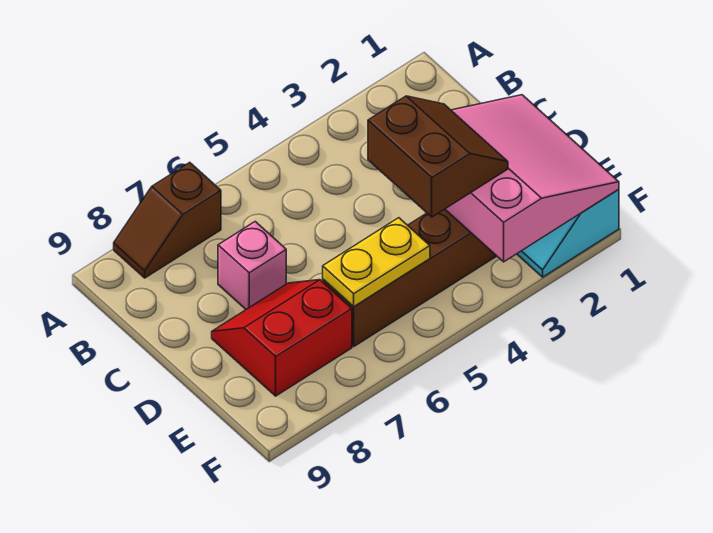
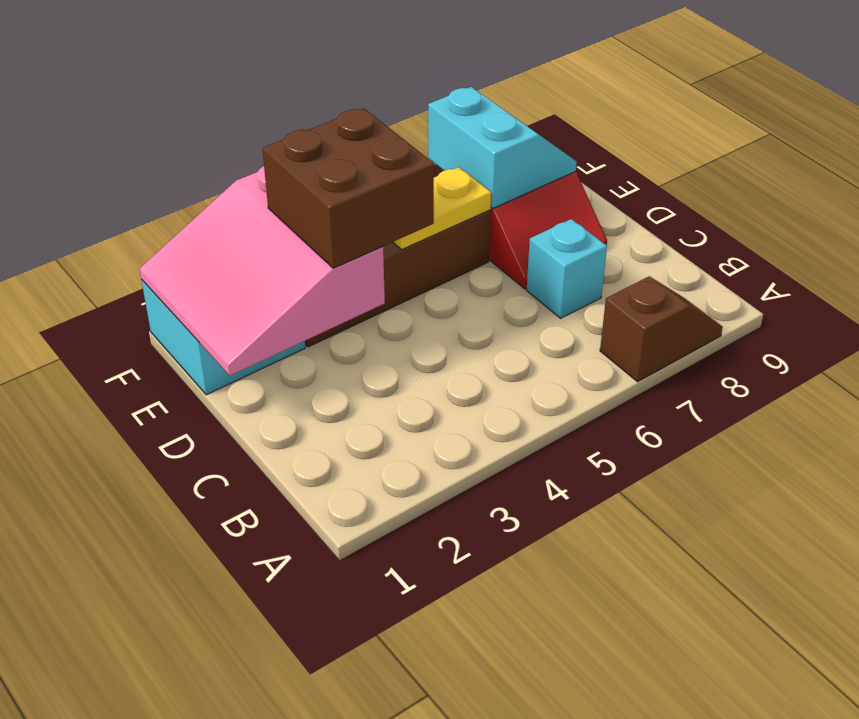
pink 1x1 brick [218,222,286,309] -> cyan 1x1 brick [527,219,607,318]
brown 2x2 slope [368,96,508,217] -> brown 2x2 brick [262,108,434,268]
none -> cyan 2x2 slope [428,87,577,208]

